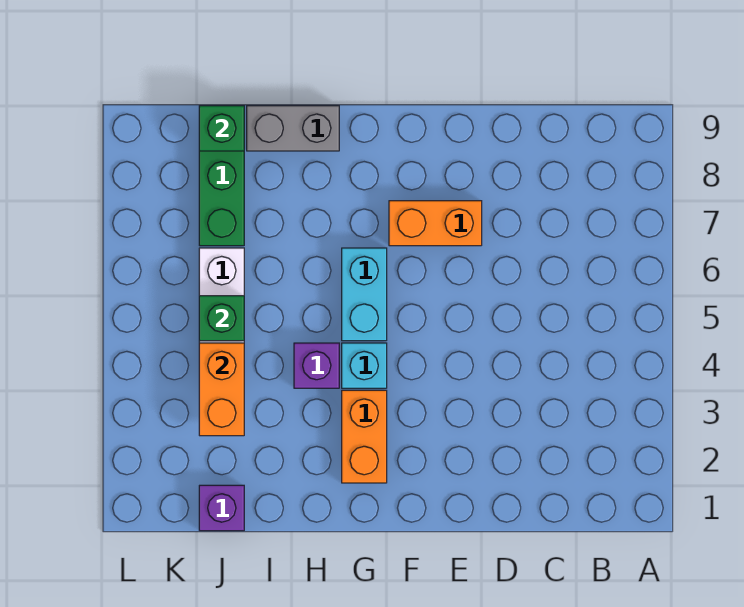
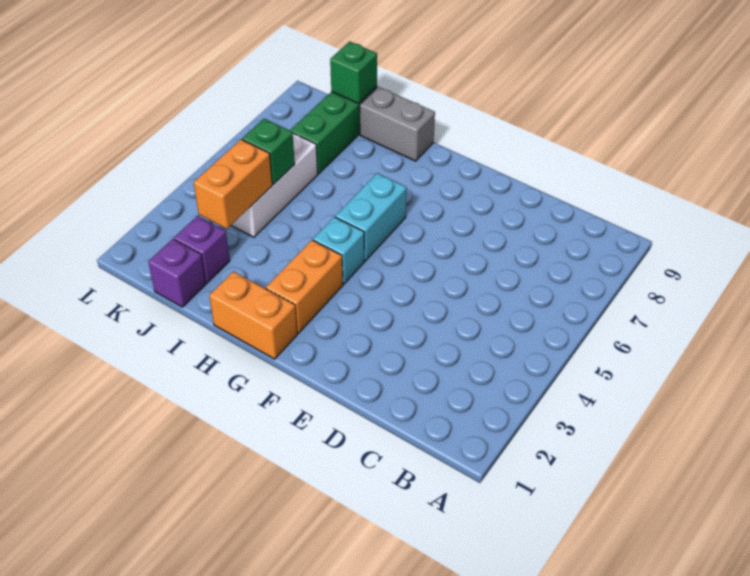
orange 1x2 brick [389,201,482,246] -> orange 1x2 brick moved to [209,272,297,359]
purple 1x1 brick [294,343,339,388] -> purple 1x1 brick moved to [174,216,230,283]

